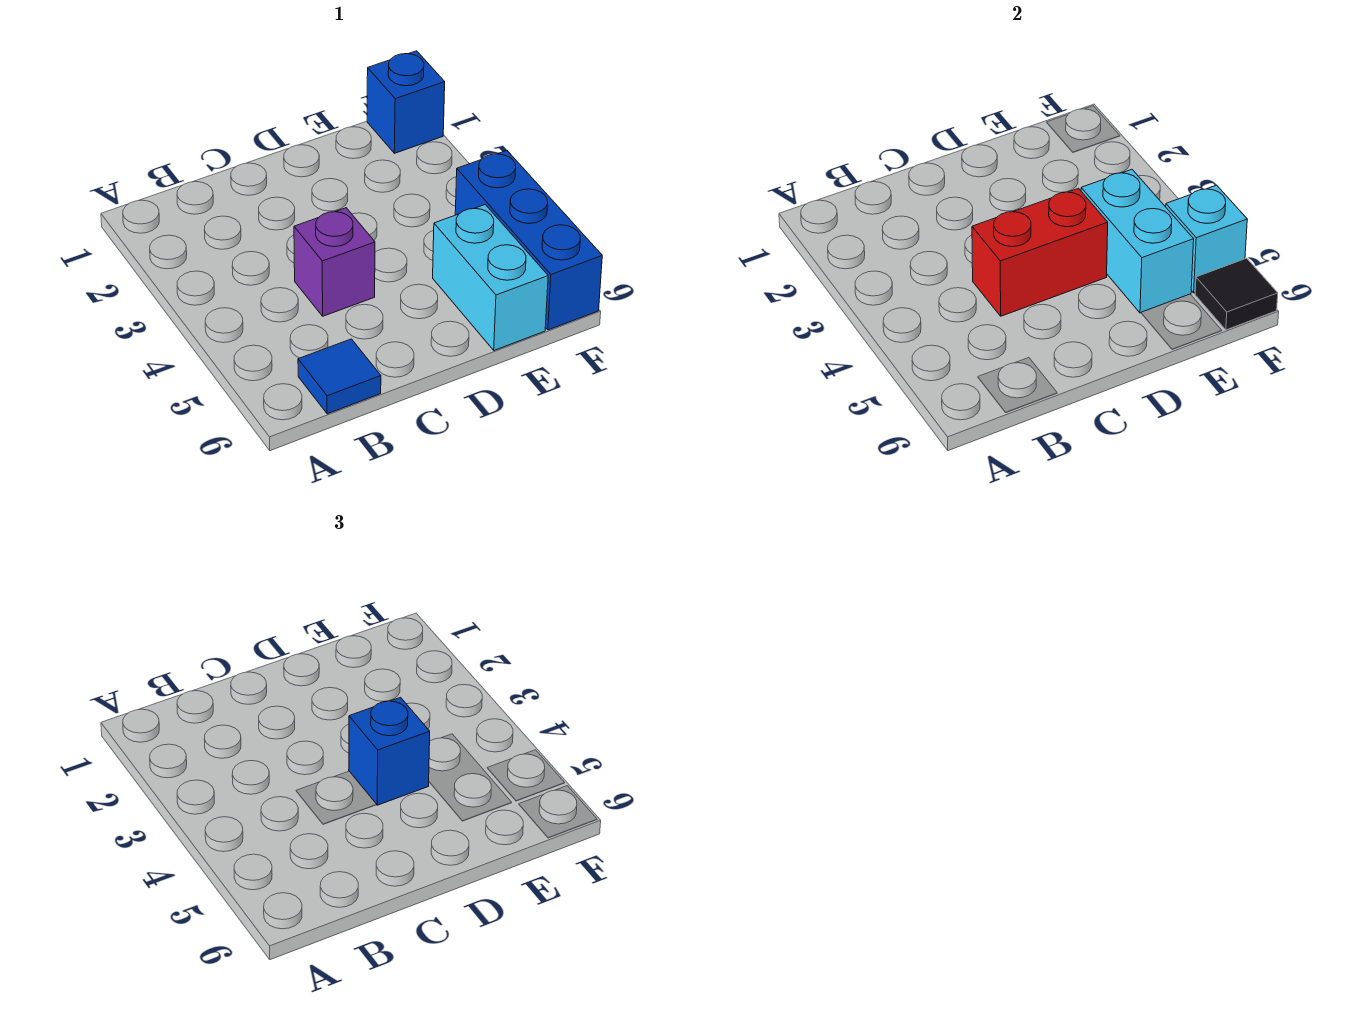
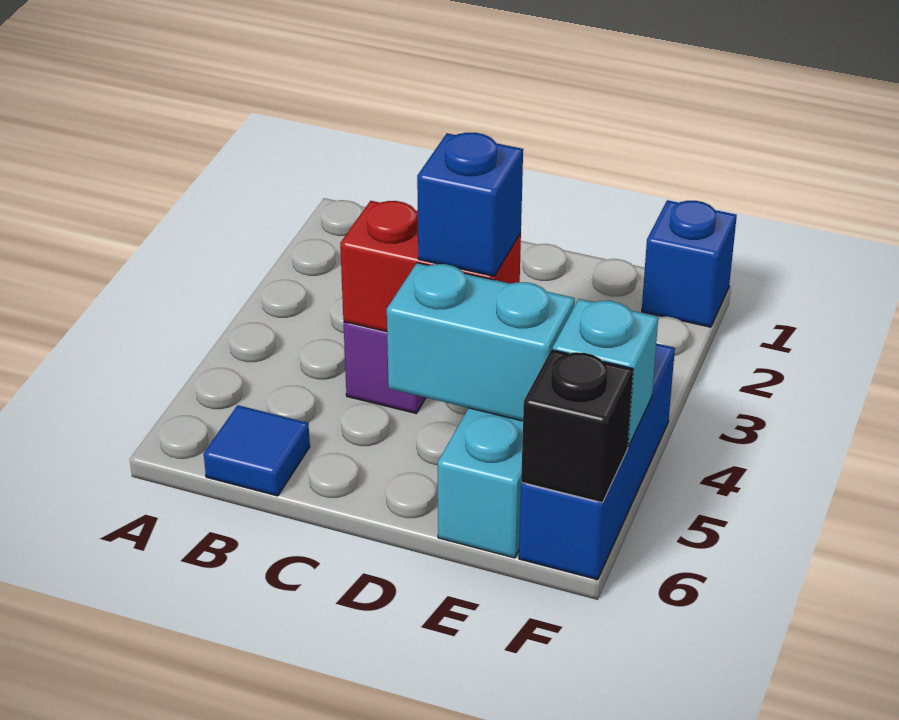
cyan 1x2 brick [1081,169,1194,313] -> cyan 1x2 brick turned to [387,263,575,421]
black 1x1 tile [1195,258,1278,330] -> black 1x1 brick [521,350,633,503]

